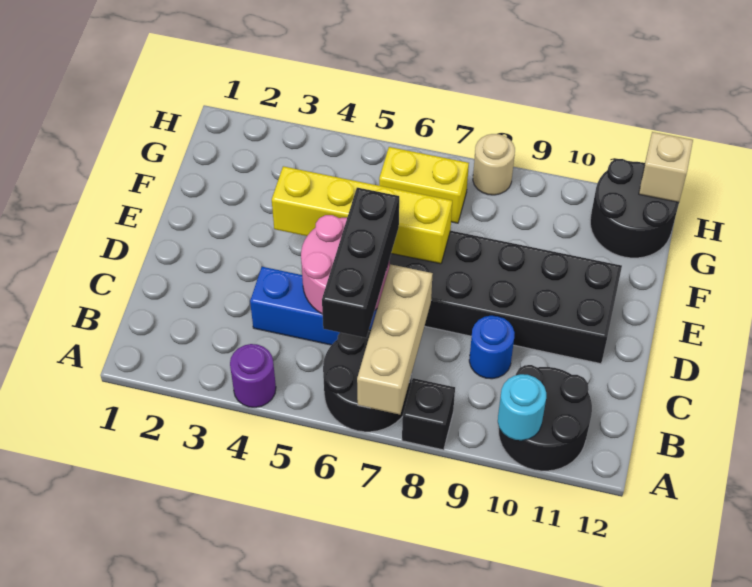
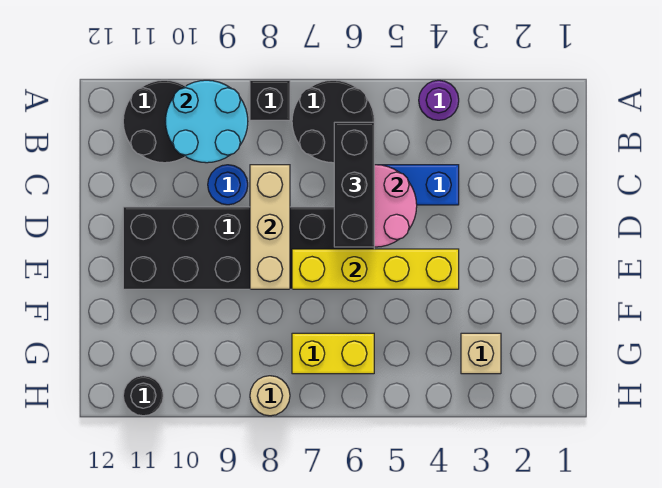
tan 1x3 brick [357,264,433,415] -> tan 1x3 brick moved to [250,165,290,289]
cyan 1x1 round brick [498,374,546,440] -> cyan 2x2 round brick [165,80,248,163]
black 2x2 round brick [590,159,679,258] -> black 1x1 round brick [123,376,163,416]
tan 1x1 brick [639,132,693,202] -> tan 1x1 brick moved to [461,333,501,374]

